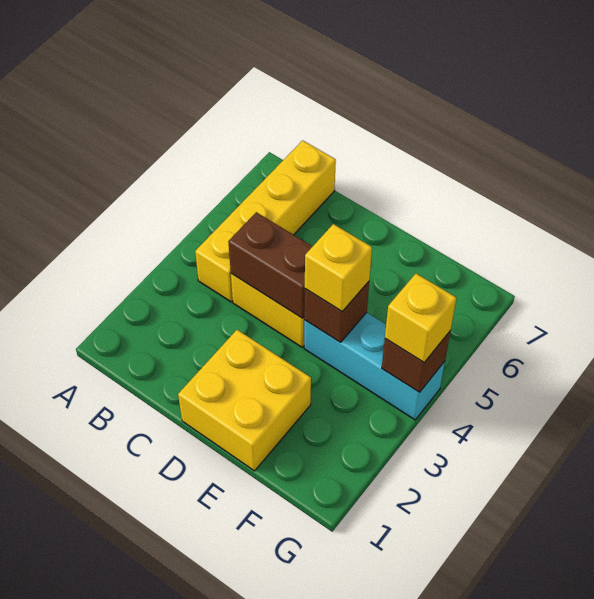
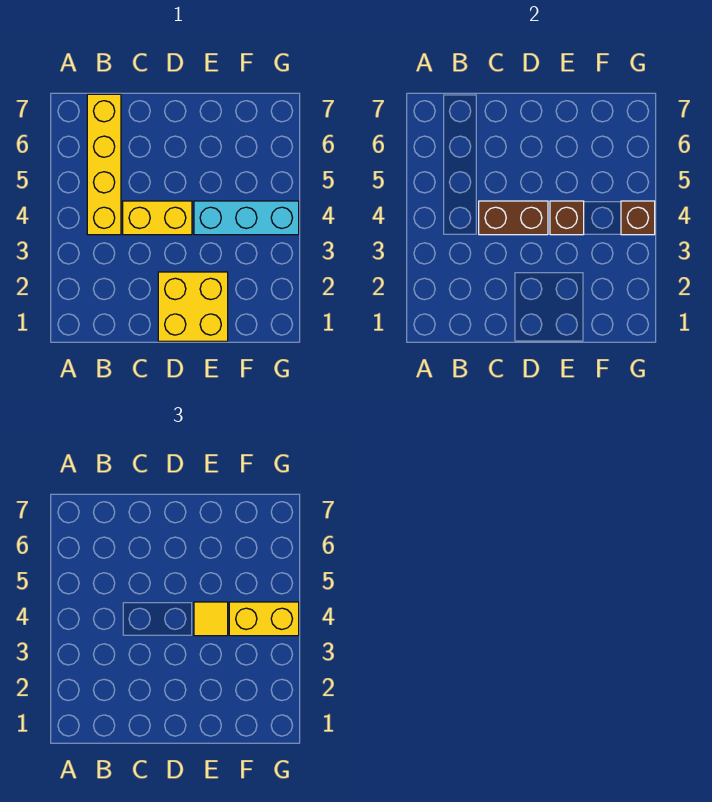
yellow 1x1 brick [305,224,372,311] -> yellow 1x1 tile [194,602,228,636]
yellow 1x1 brick [385,274,456,362] -> yellow 1x2 brick [229,602,299,636]

